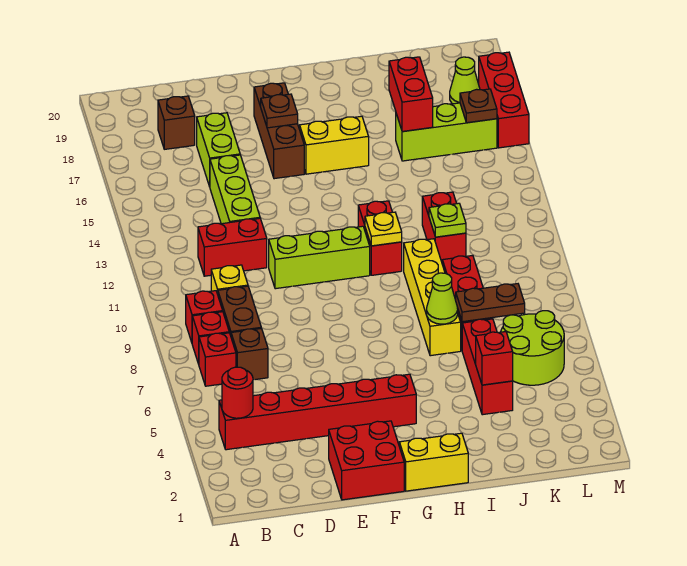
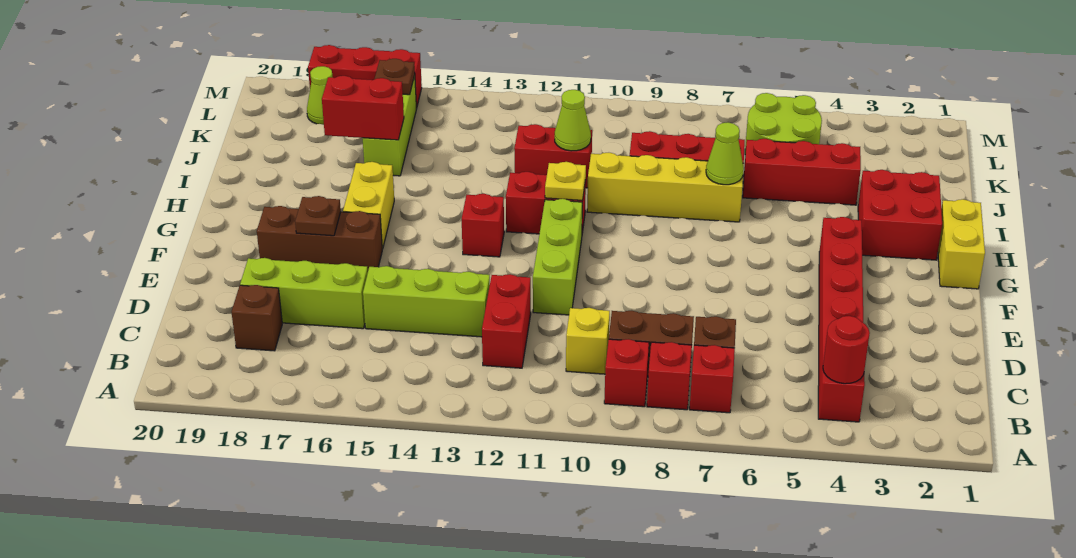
lime 1x2 brick [197,113,240,187] -> lime 1x3 brick [240,258,368,329]
red 2x2 brick [329,421,404,500] -> red 2x2 brick moved to [858,170,942,260]
red 1x1 brick [476,332,513,385] -> red 1x1 brick moved to [462,194,504,257]
brown 1x2 plate [456,284,525,322] -> none
lime 1x1 plate [429,203,466,237] -> lime 1x1 cone [555,90,591,151]

